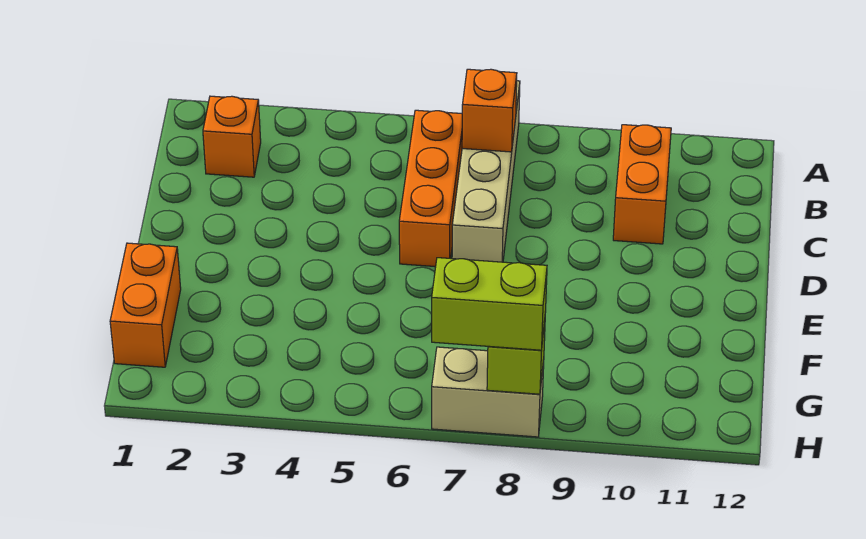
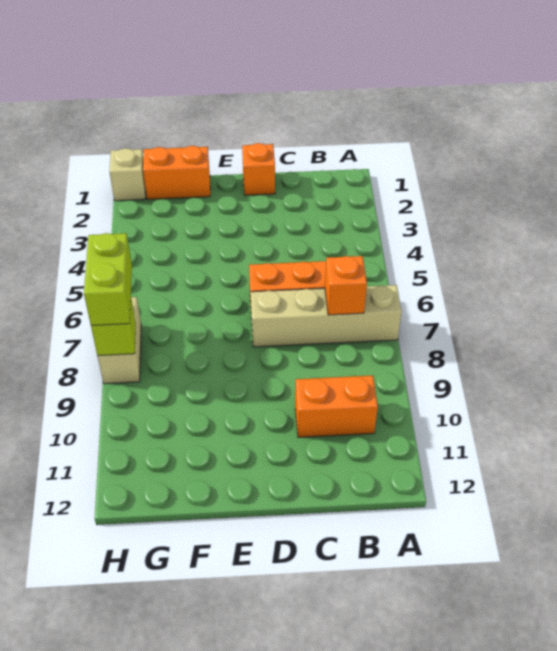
orange 1x1 brick [203,96,261,177] -> orange 1x1 brick moved to [242,143,275,195]
none -> tan 1x1 brick [109,148,146,201]

